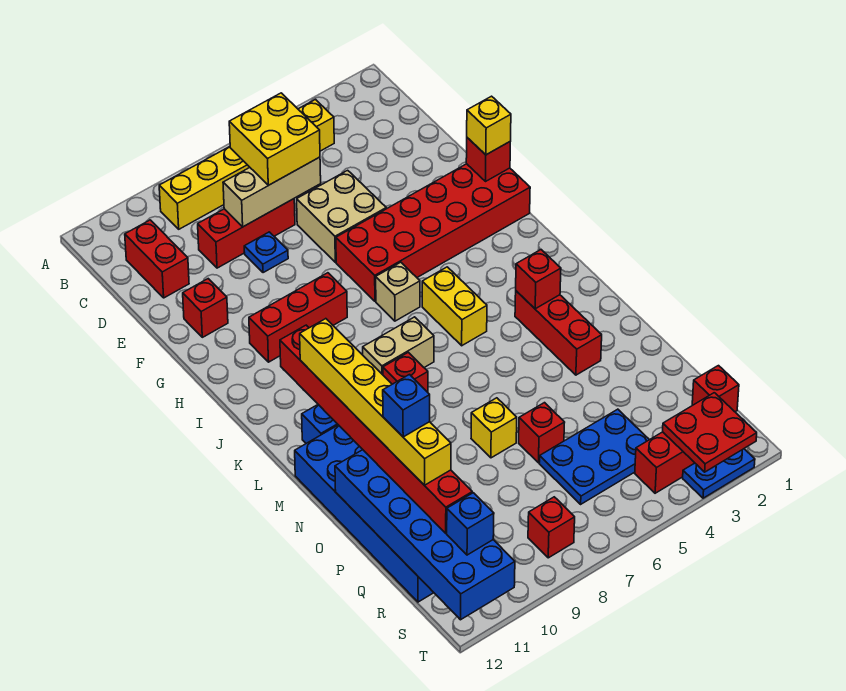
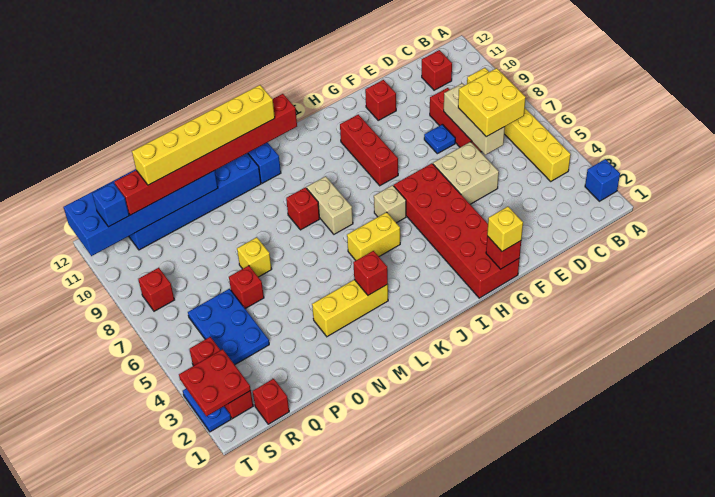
red 1x2 brick [125,220,189,298] -> red 1x1 brick [422,50,452,90]
red 1x3 brick [515,291,602,375] -> yellow 1x3 brick [312,280,388,337]
blue 1x1 brick [383,375,430,437] -> blue 1x1 brick moved to [585,159,620,201]

